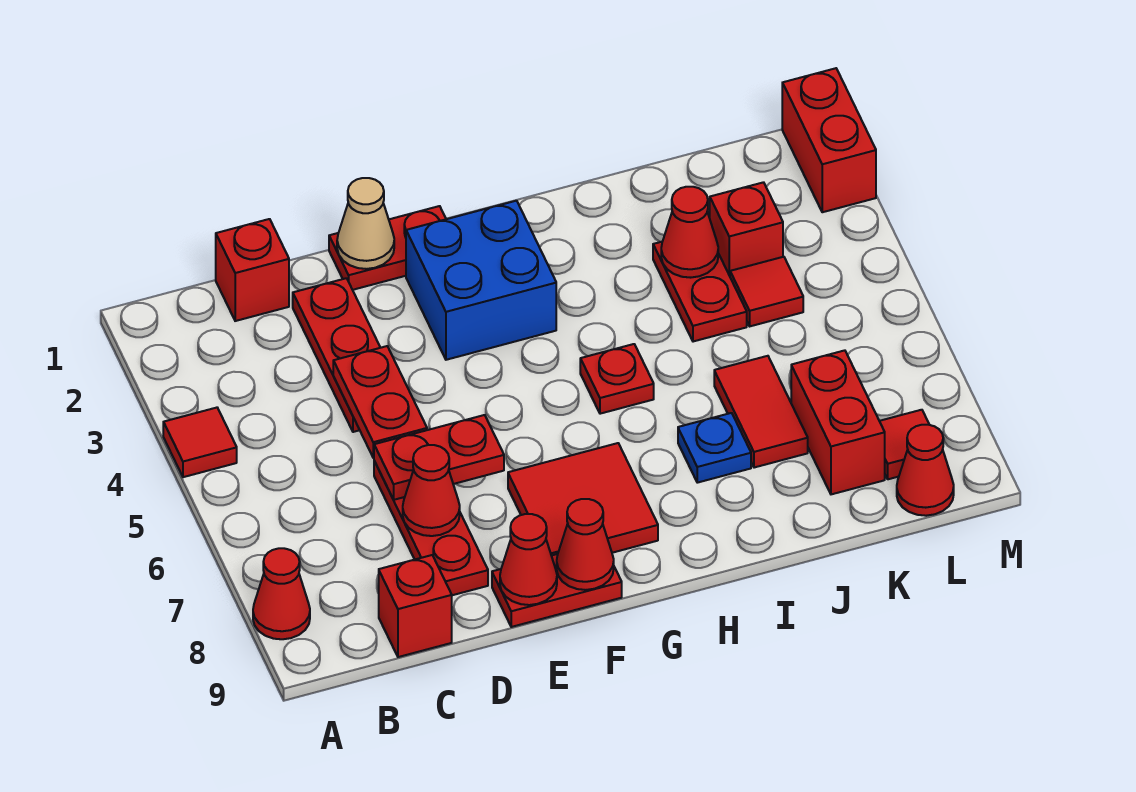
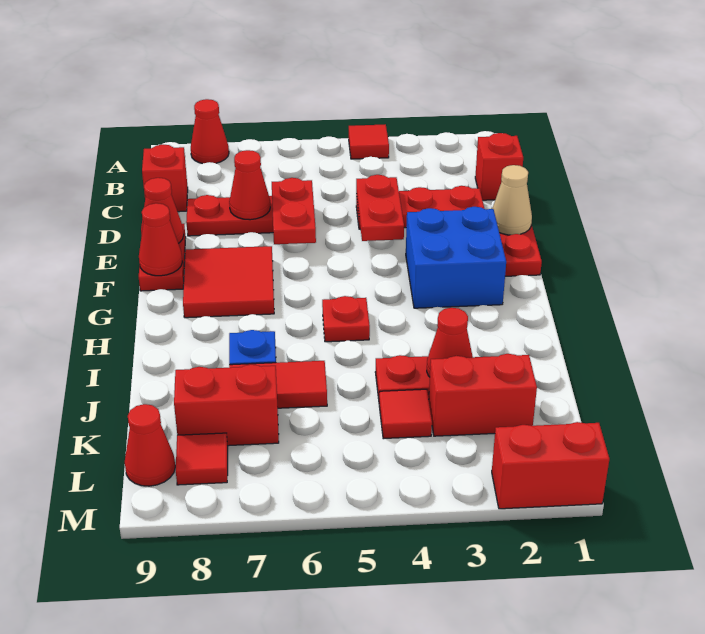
red 1x2 plate [333,346,427,458] -> red 1x2 plate turned to [356,175,404,241]
red 1x1 brick [710,182,783,276] -> red 1x2 brick [429,354,537,436]

